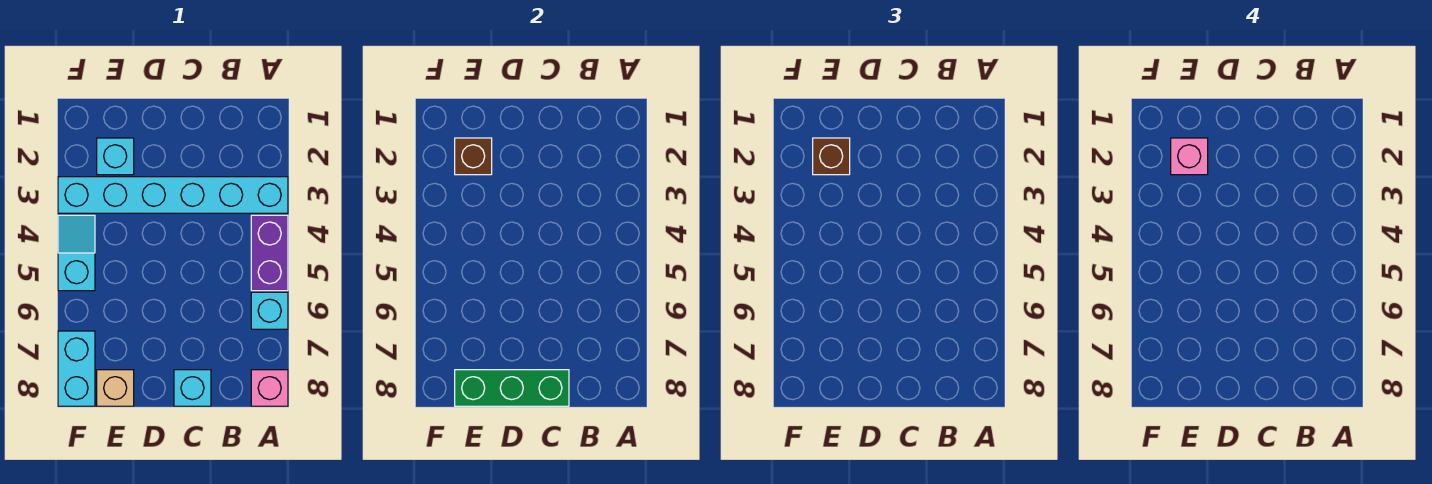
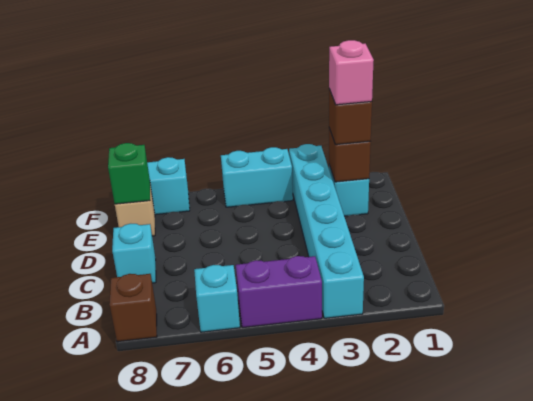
pink 1x1 brick [251,370,288,406] -> brown 1x1 brick [109,274,157,342]
green 1x3 brick [455,370,569,406] -> green 1x1 brick [108,143,150,204]
cyan 1x2 slope [58,215,95,291] -> cyan 1x2 brick [221,147,293,207]

